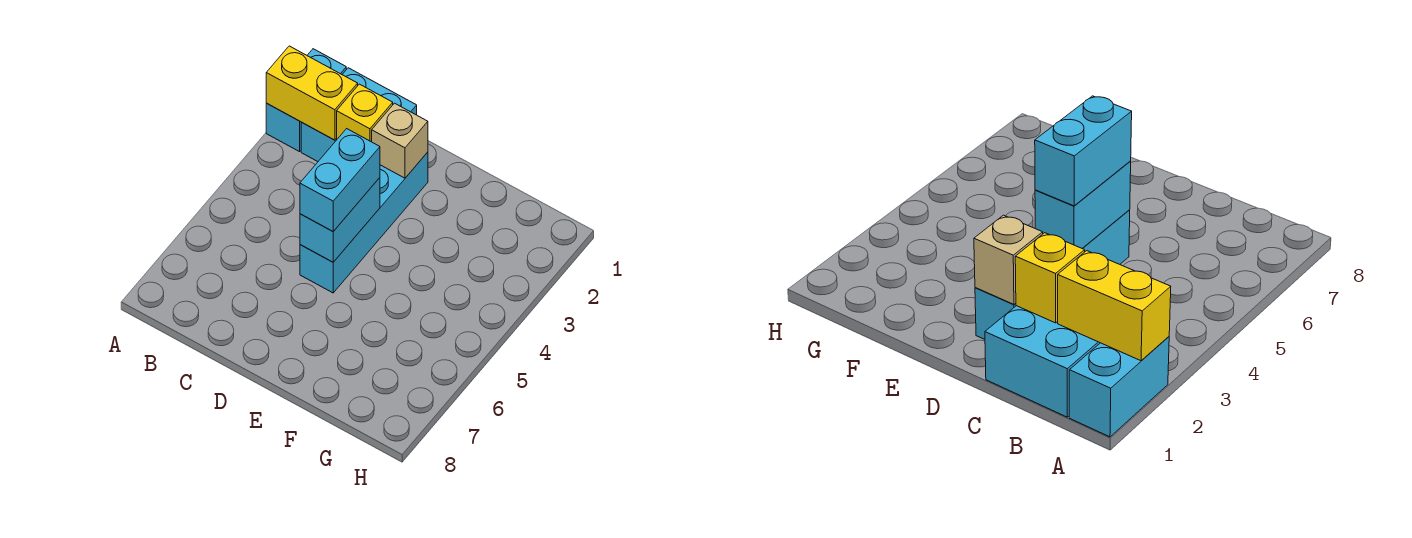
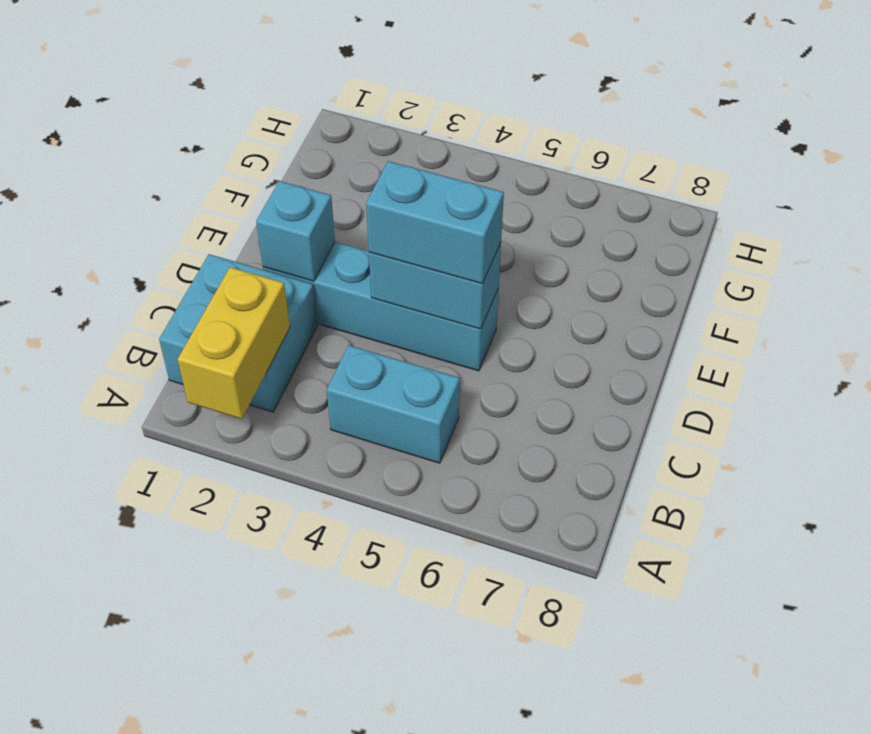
cyan 1x2 brick [266,49,346,152] -> cyan 1x2 brick moved to [327,345,460,463]
yellow 1x1 brick [337,84,393,142] -> none
tan 1x1 brick [372,103,428,178] -> cyan 1x1 brick [256,181,335,281]

